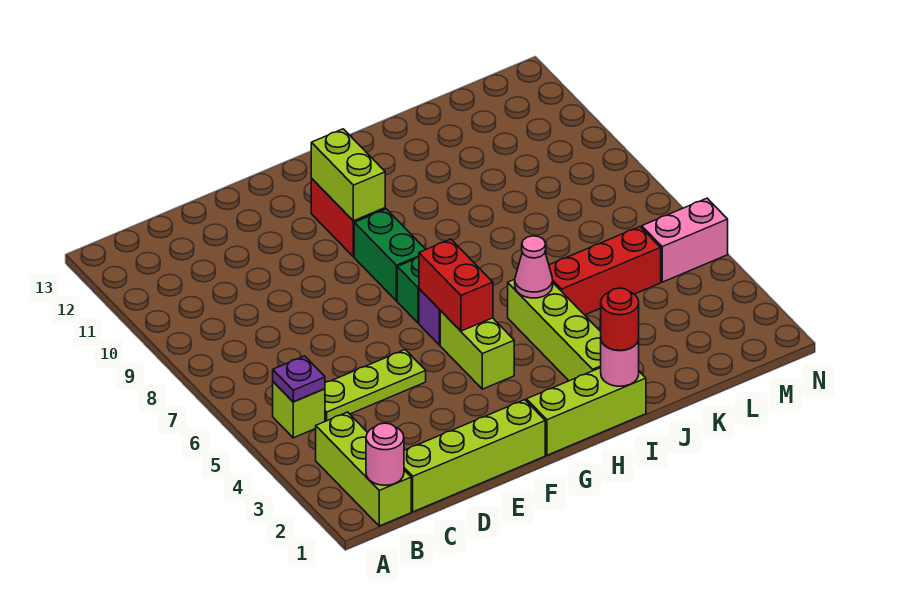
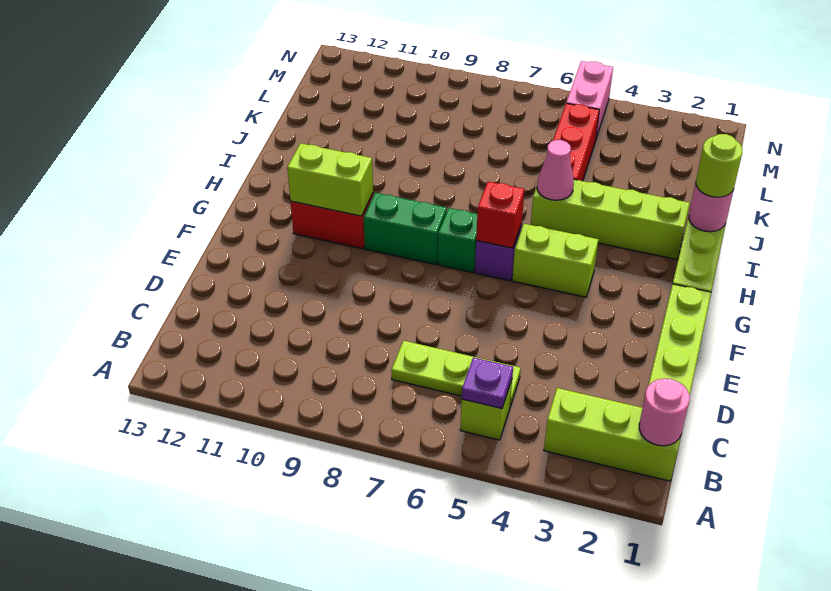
lime 1x3 plate [325,350,426,421] -> lime 1x3 plate turned to [392,341,521,406]
red 1x2 brick [419,239,493,331] -> red 1x1 brick [476,182,525,248]
red 1x1 round brick [601,288,639,350] -> lime 1x1 round brick [696,134,742,197]

